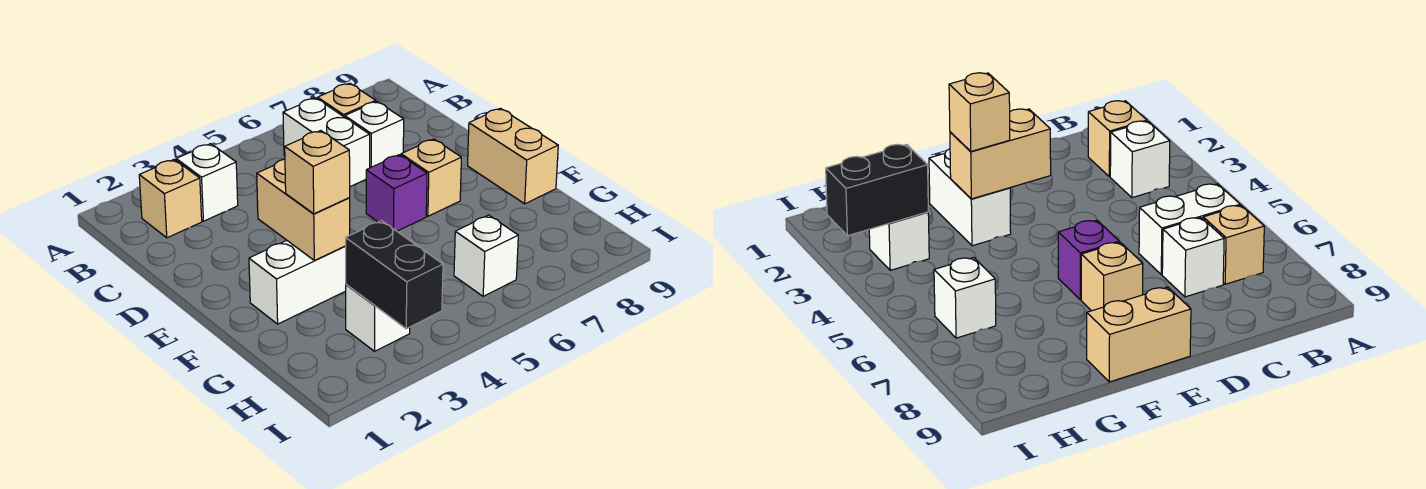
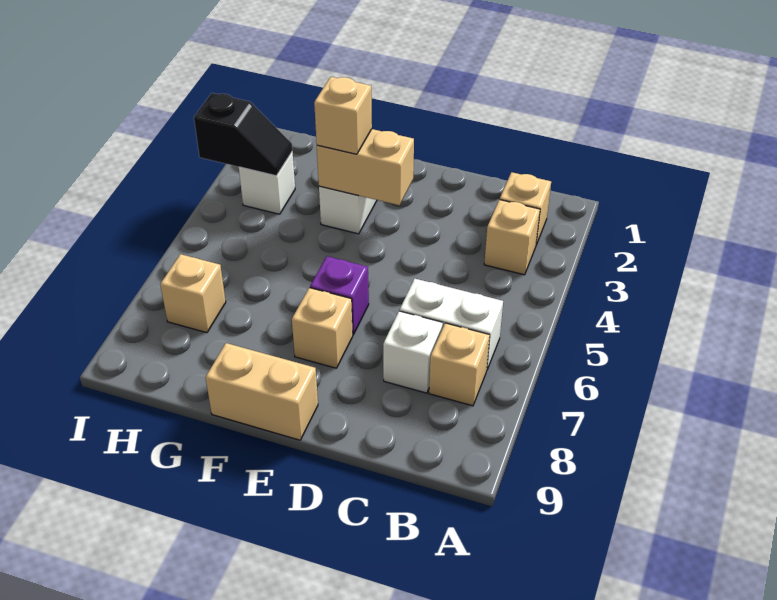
white 1x1 brick [176,144,238,221] -> tan 1x1 brick [484,200,540,275]
black 1x2 brick [346,221,443,329] -> black 1x2 slope [194,93,292,176]
white 1x1 brick [454,215,518,296] -> none
none -> tan 1x1 brick [160,254,226,333]

